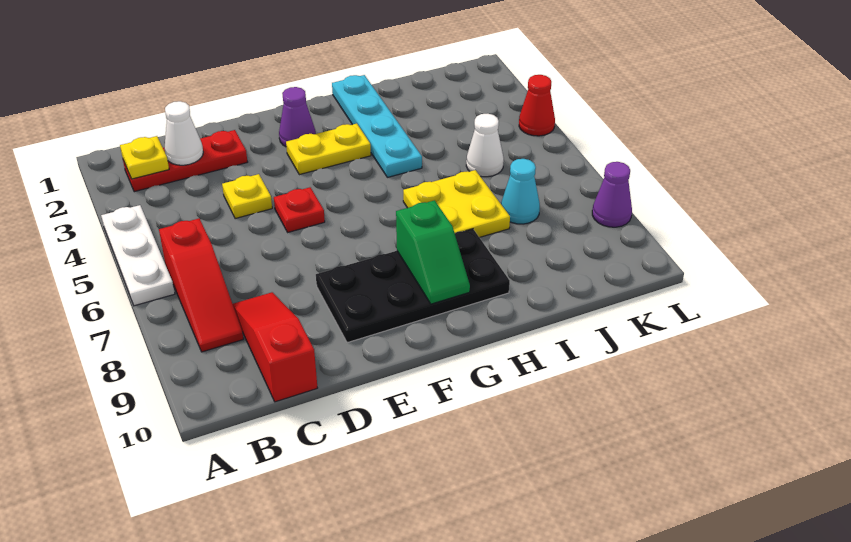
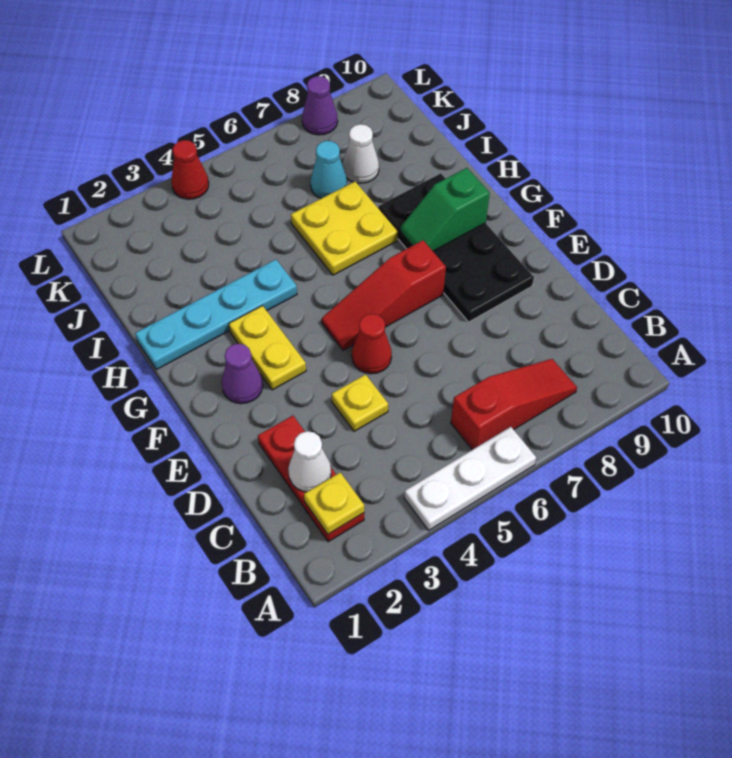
red 1x3 slope [233,292,317,402] -> red 1x3 slope moved to [322,240,446,350]
red 1x1 plate [274,187,325,232] -> red 1x1 cone [352,314,392,374]
green 1x2 slope [396,200,470,304] -> green 1x2 slope turned to [401,168,490,251]
white 1x1 cone [466,114,504,177] -> white 1x1 cone moved to [343,124,379,183]

